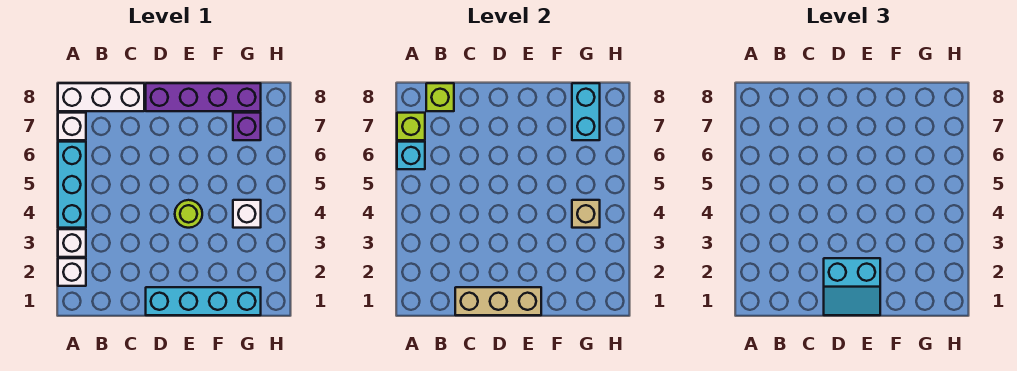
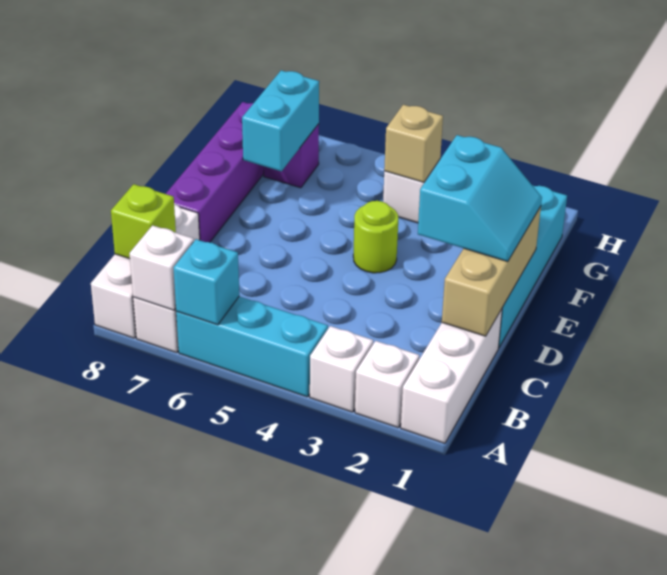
none -> white 1x3 brick [401,309,502,443]
lime 1x1 brick [397,113,425,140] -> white 1x1 brick [129,225,194,310]
cyan 1x2 brick [572,83,600,140] -> cyan 1x2 brick turned to [242,70,319,171]

